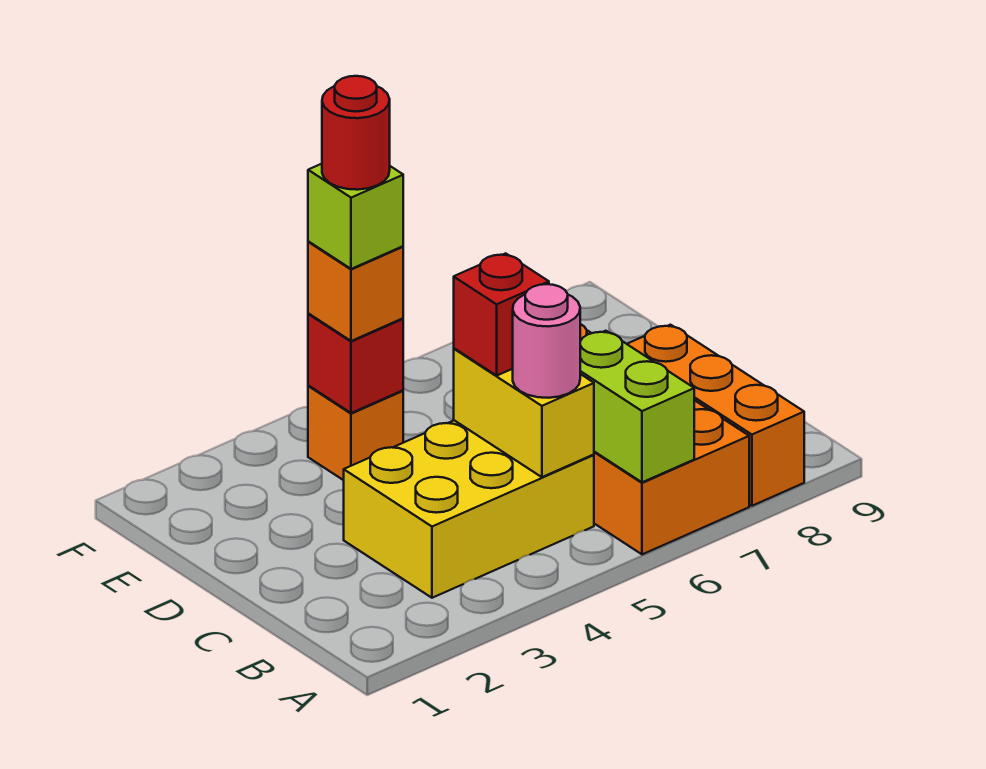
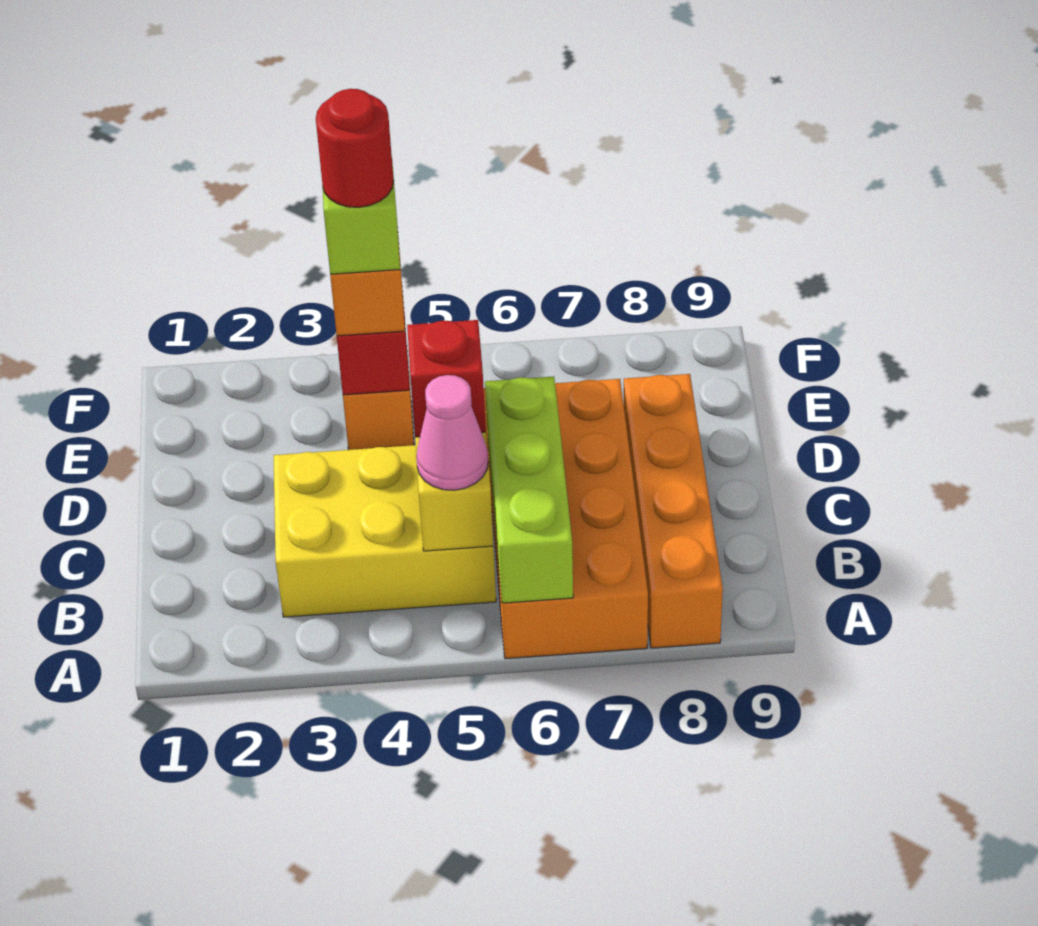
lime 1x2 brick [580,331,694,482] -> lime 1x3 brick [485,376,573,603]
orange 1x3 brick [627,325,804,506] -> orange 1x4 brick [624,374,723,648]
pink 1x1 round brick [513,284,580,398] -> pink 1x1 cone [416,375,488,490]

